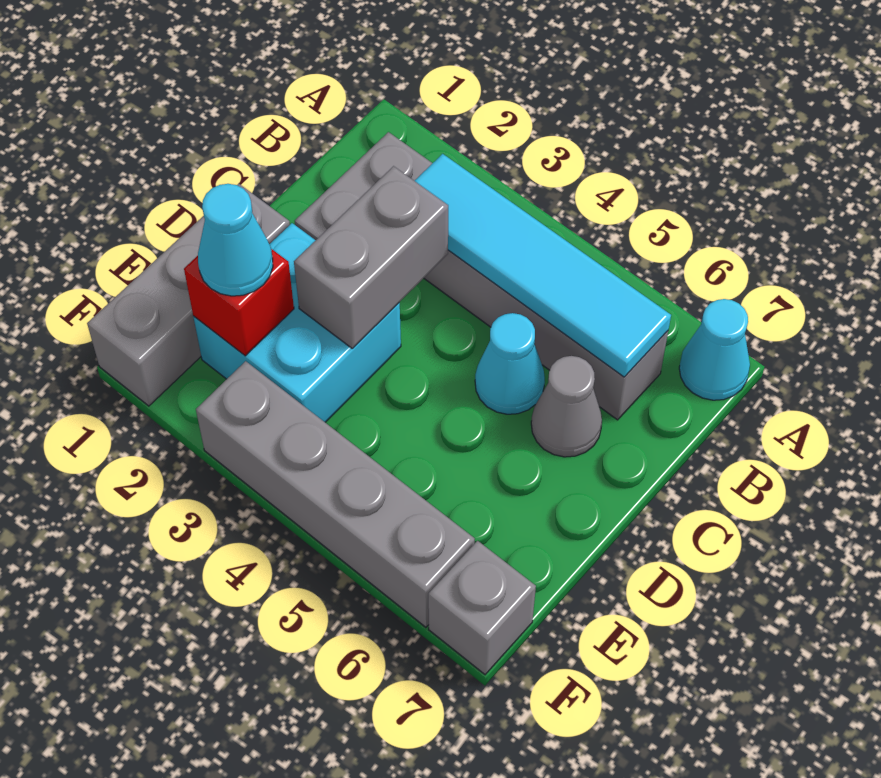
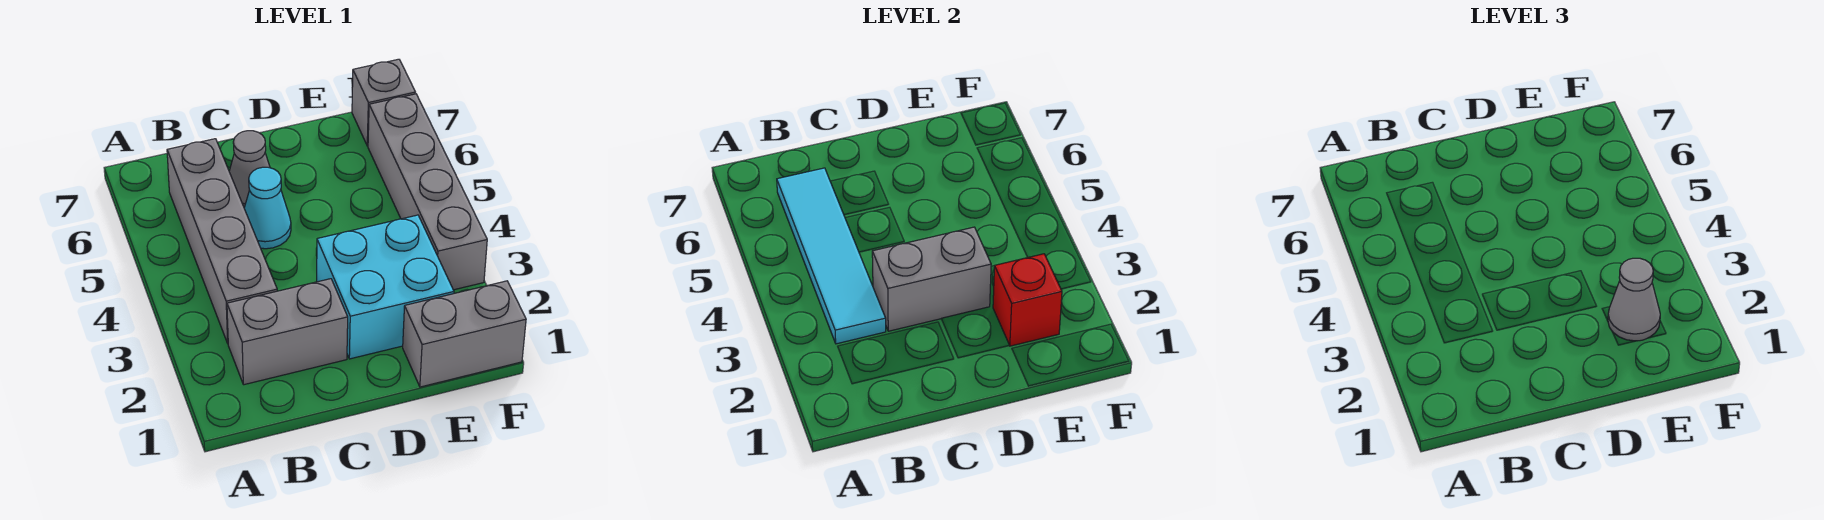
cyan 1x1 cone [679,299,750,400] -> none
grey 1x3 brick [87,184,290,406] -> grey 1x2 brick [403,281,526,387]
cyan 1x1 cone [198,184,273,296] -> grey 1x1 cone [1608,258,1660,341]

